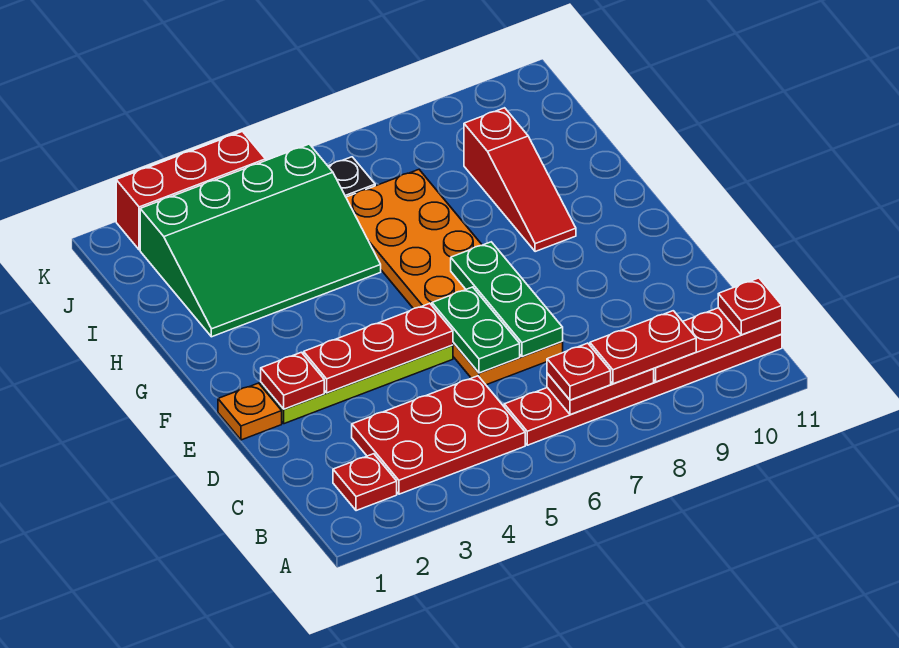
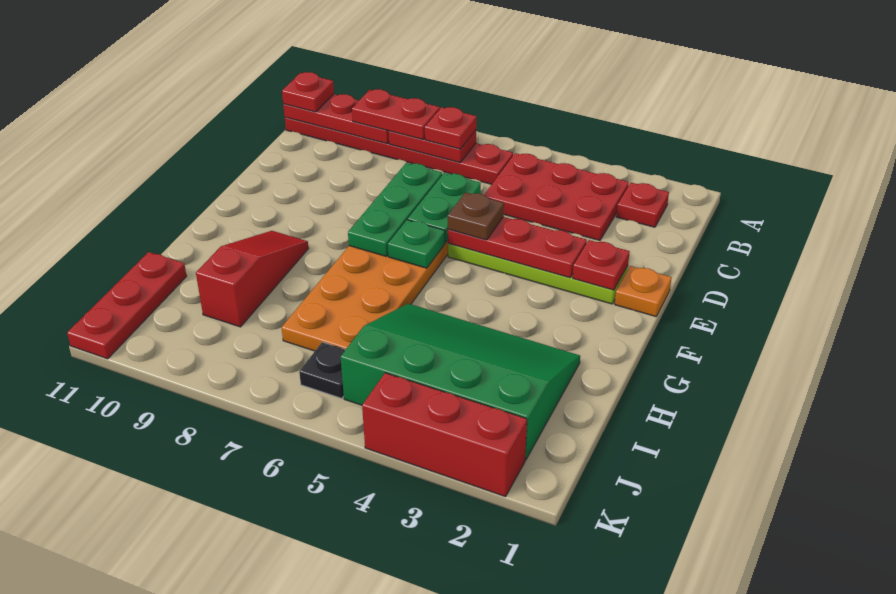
none -> brown 1x1 plate [448,192,504,240]
none -> green 1x1 plate [388,220,445,268]
none -> red 1x3 plate [67,252,187,359]

